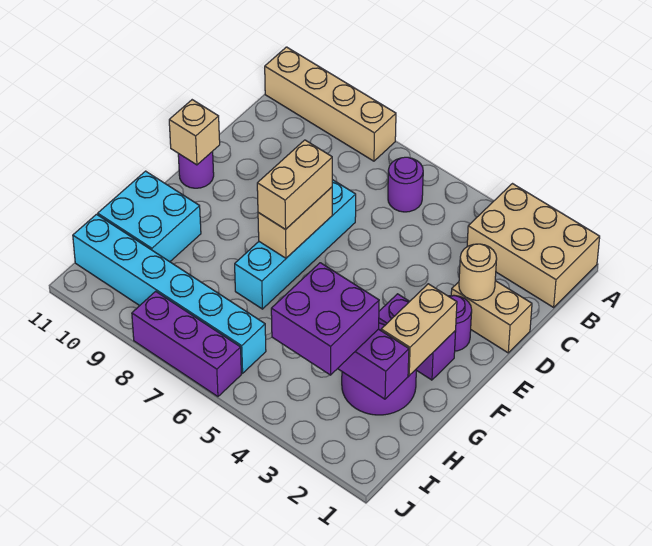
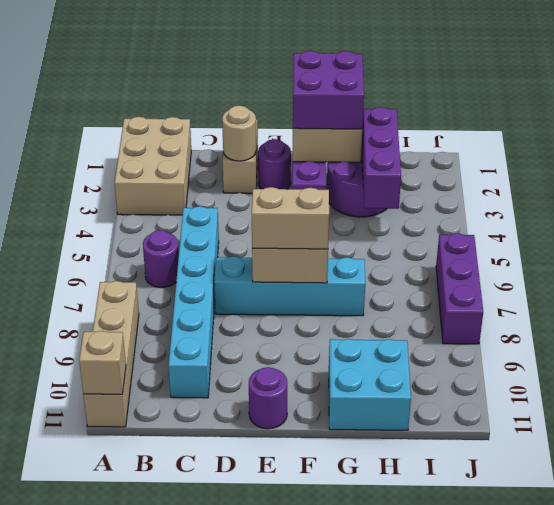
tan 1x1 brick [169,100,220,165] -> tan 1x1 brick moved to [79,331,126,394]
purple 2x2 brick [271,263,379,375] -> purple 2x2 brick moved to [293,51,364,129]
cyan 1x6 brick [73,214,266,373] -> cyan 1x6 brick moved to [169,206,219,398]

